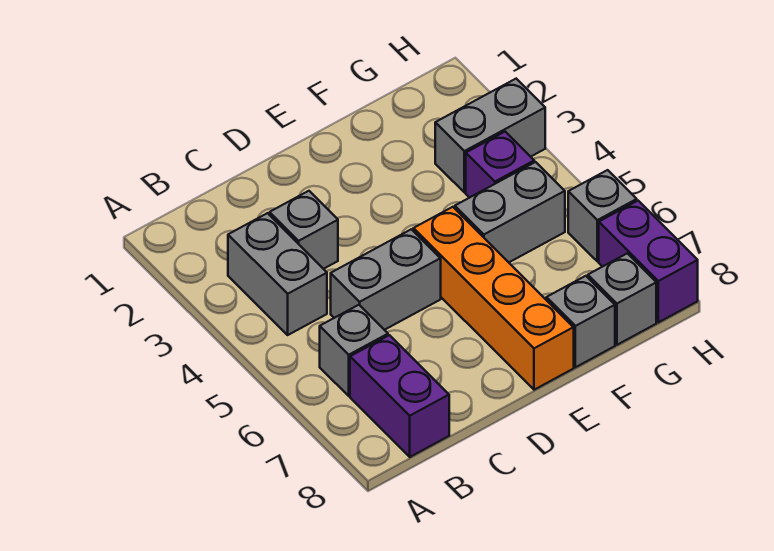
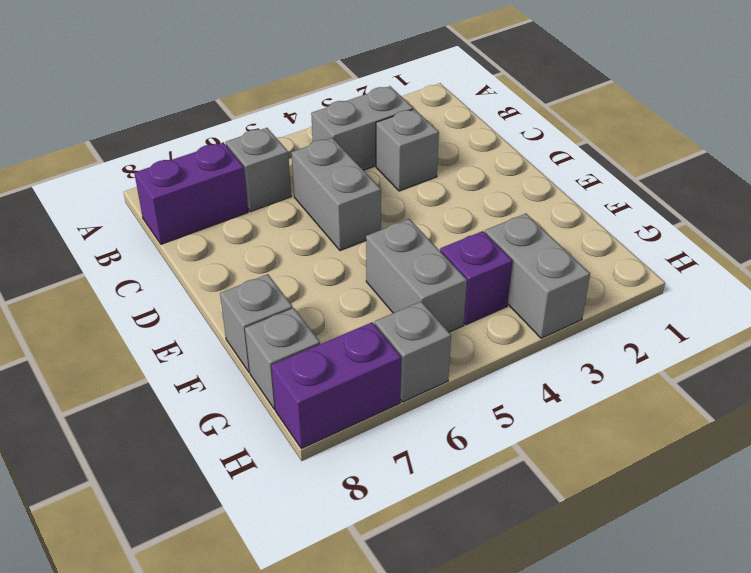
orange 1x4 brick [413,207,574,390] -> none

